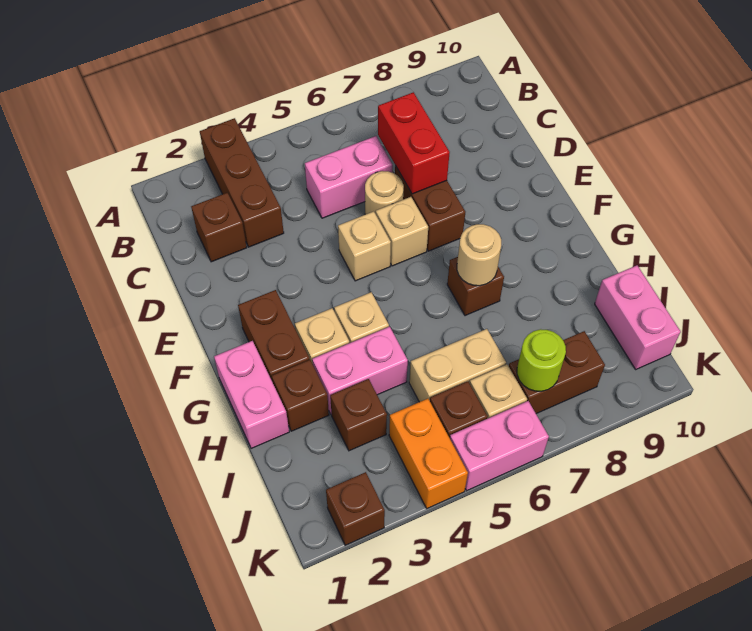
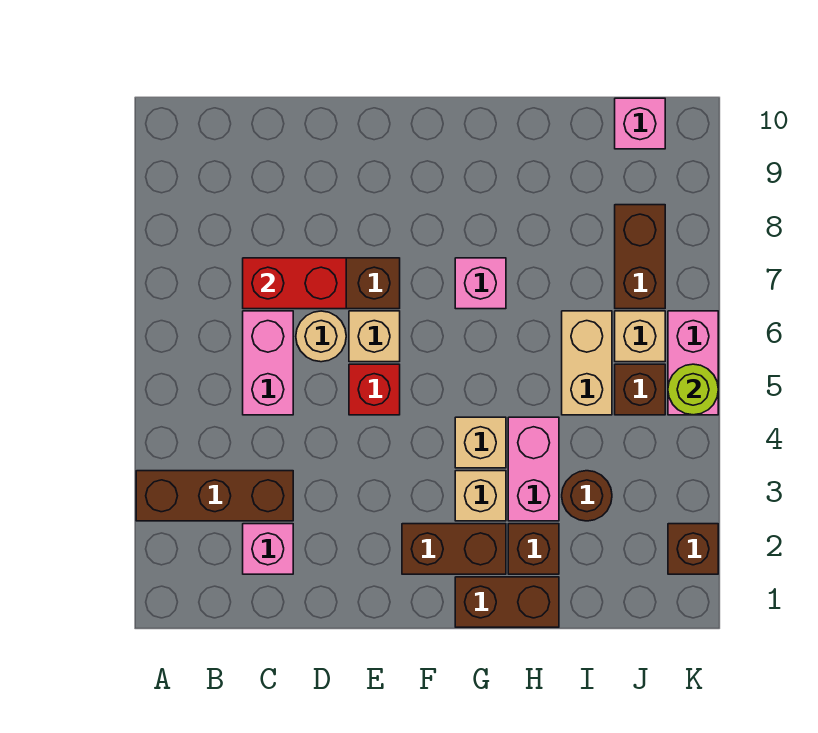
brown 1x1 brick [191,193,247,262] -> pink 1x1 brick [243,524,293,574]
tan 1x1 brick [338,211,391,281] -> red 1x1 brick [349,364,400,415]
pink 1x2 brick [214,341,289,448] -> brown 1x2 brick [455,577,559,627]
brown 1x1 brick [447,257,504,316] -> pink 1x1 brick [455,258,506,309]
tan 1x1 round brick [457,224,501,286] -> none
brown 1x1 brick [330,379,387,451] -> brown 1x1 round brick [562,471,612,521]
pink 1x2 brick [595,265,681,369] -> pink 1x1 brick [615,98,665,149]
orange 1x2 brick [389,399,468,508] -> none
lime 1x1 round brick [517,329,566,391] -> lime 1x1 round brick moved to [668,364,718,415]

